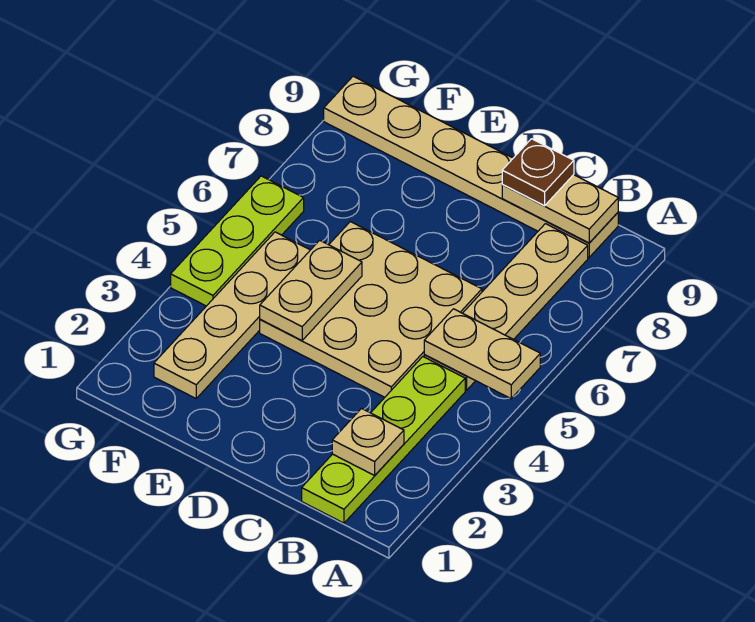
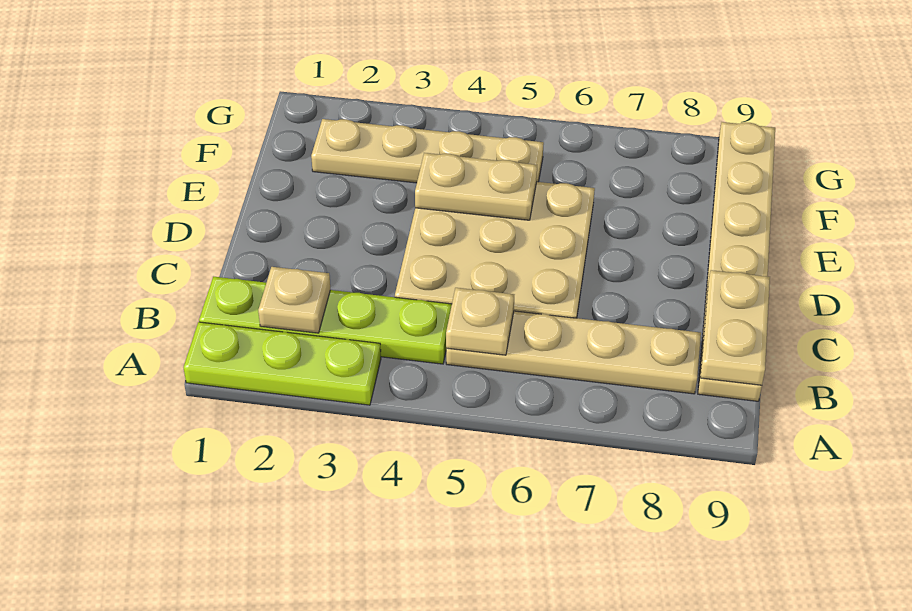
tan 1x2 plate [424,309,540,399] -> tan 1x1 plate [446,288,514,355]
brown 1x1 plate [502,139,574,206] -> none
lime 1x3 plate [171,176,304,306] -> lime 1x3 plate moved to [184,322,381,405]

